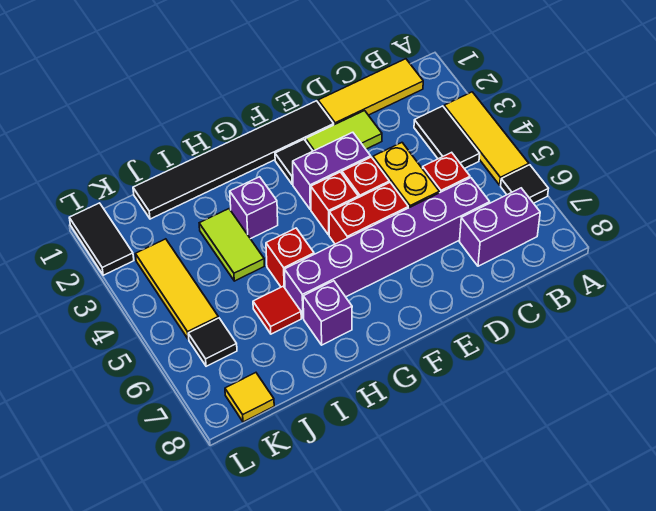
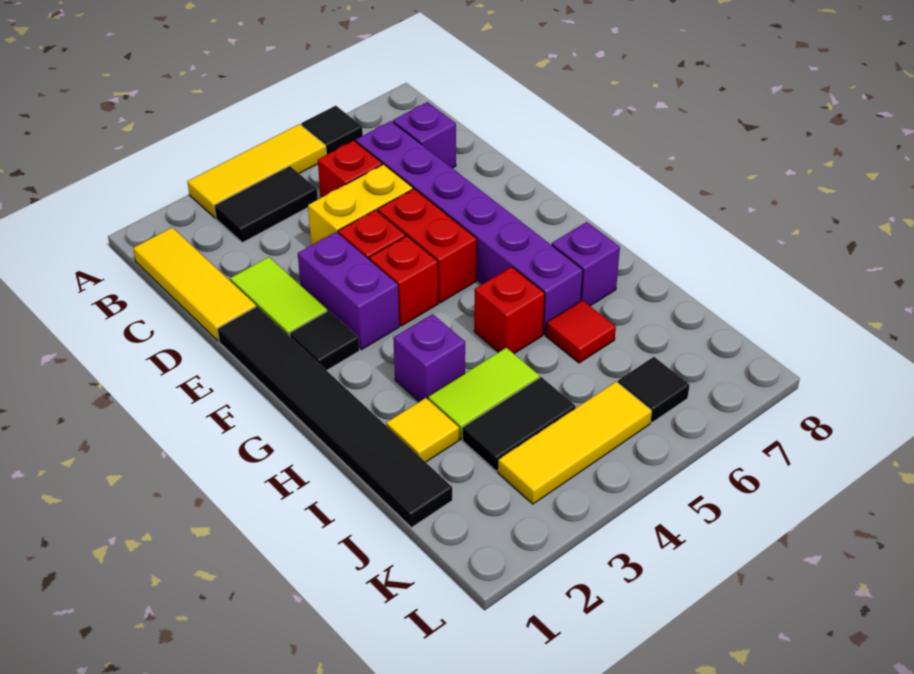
purple 1x2 brick [460,188,540,266] -> purple 1x1 brick [393,102,456,168]
yellow 1x1 tile [225,373,274,422] -> yellow 1x1 tile moved to [386,398,459,462]
black 1x2 tile [69,203,134,275] -> black 1x2 tile moved to [463,377,576,471]

